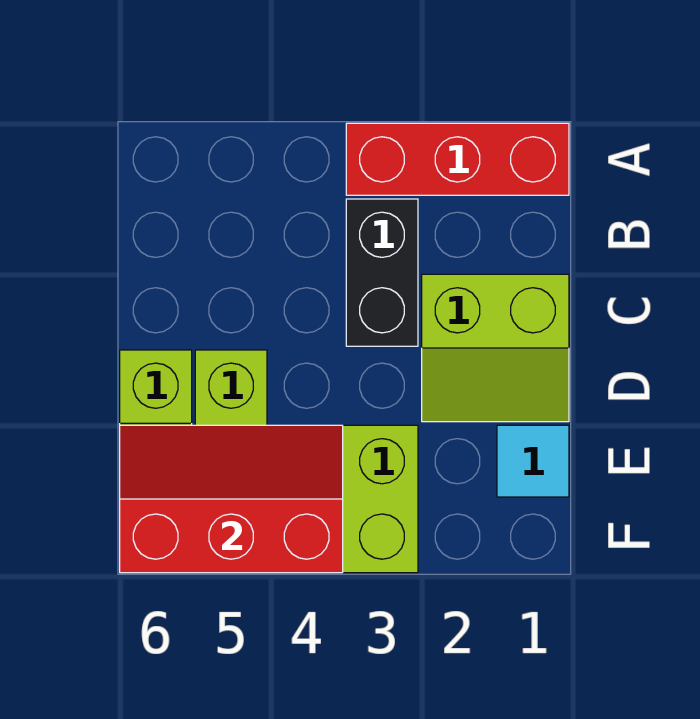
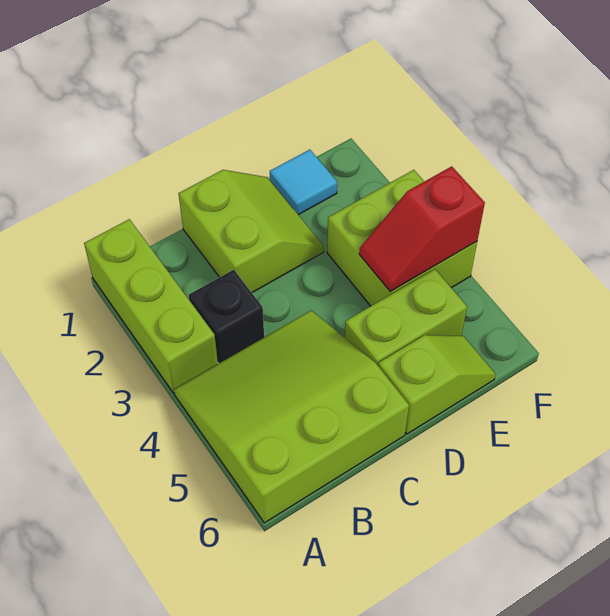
red 1x3 brick [346,123,569,195] -> lime 1x3 brick [84,219,218,393]
none -> lime 3x3 slope [174,311,409,523]
black 1x2 brick [346,199,418,346] -> black 1x1 brick [189,270,264,363]
red 2x3 slope [120,425,343,573] -> red 1x2 slope [359,166,485,292]

